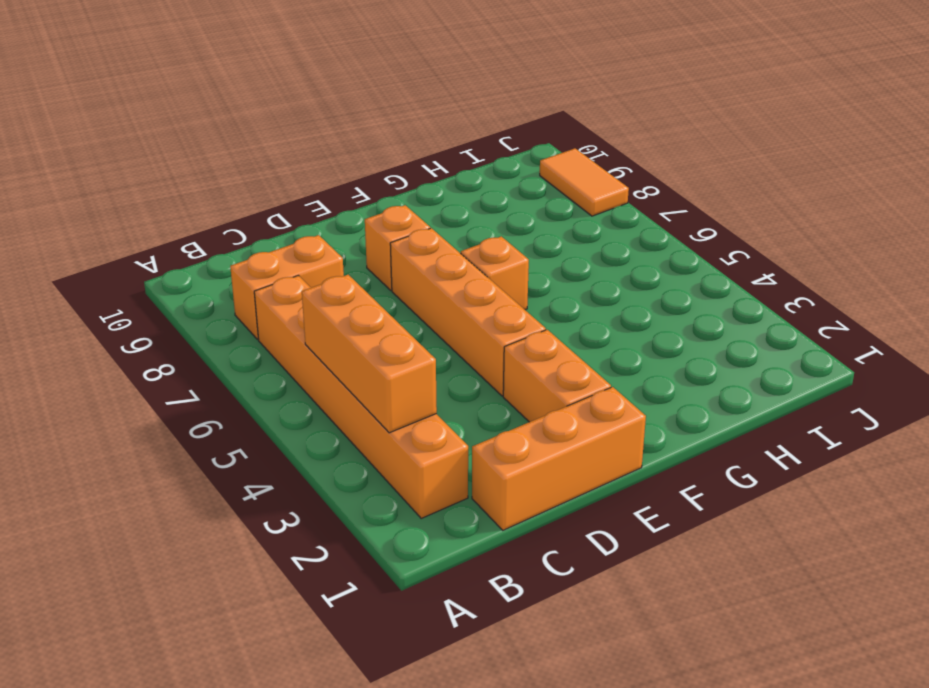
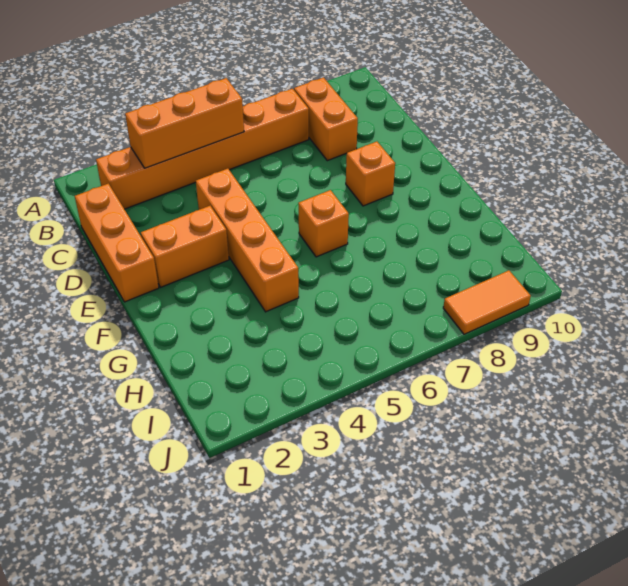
orange 1x4 brick [390,228,546,396] -> orange 1x4 brick turned to [196,169,299,312]

